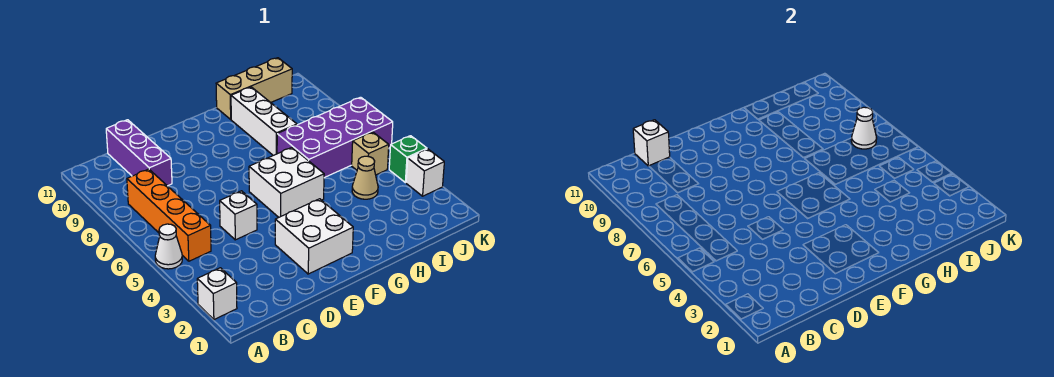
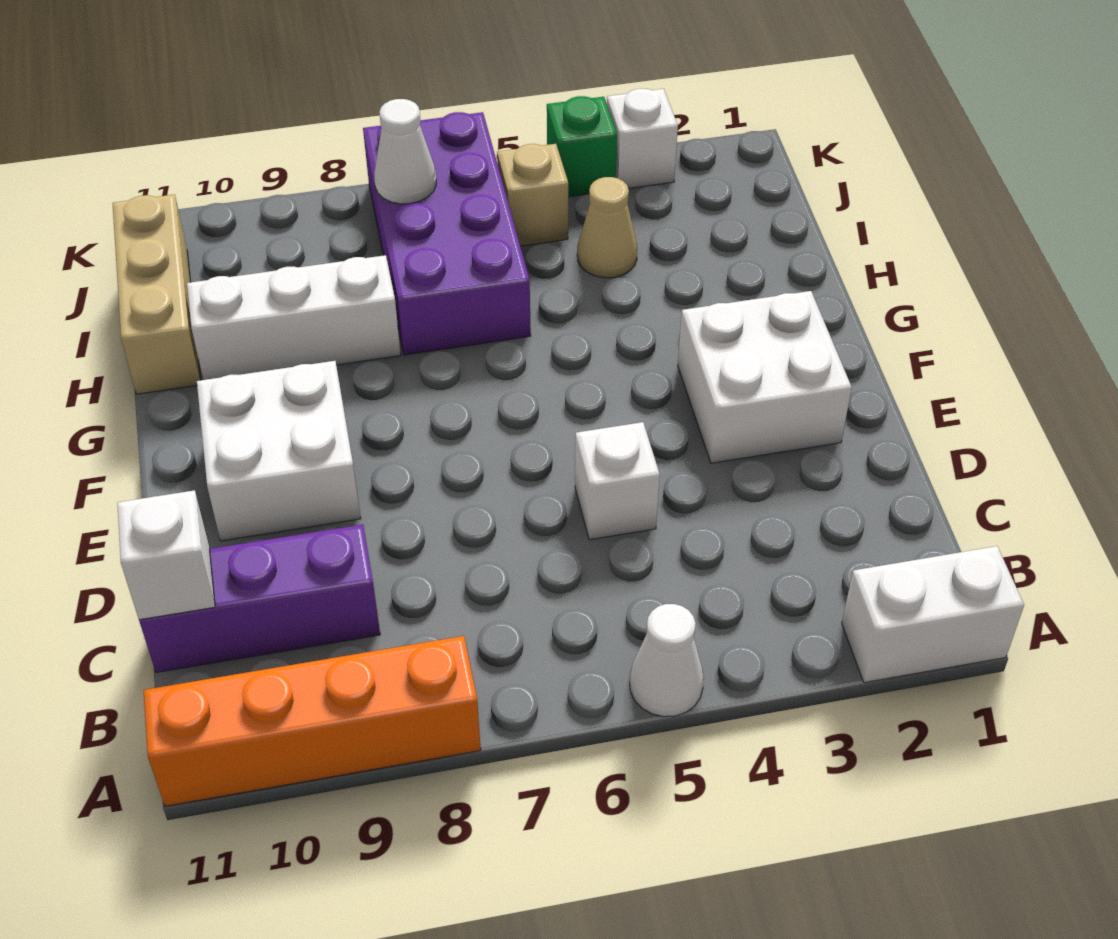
white 1x1 brick [197,268,237,320] -> white 1x2 brick [842,546,1024,683]
orange 1x4 brick [127,169,211,261] -> orange 1x4 brick moved to [144,636,481,806]
white 2x2 brick [249,148,324,217] -> white 2x2 brick moved to [197,361,361,541]

